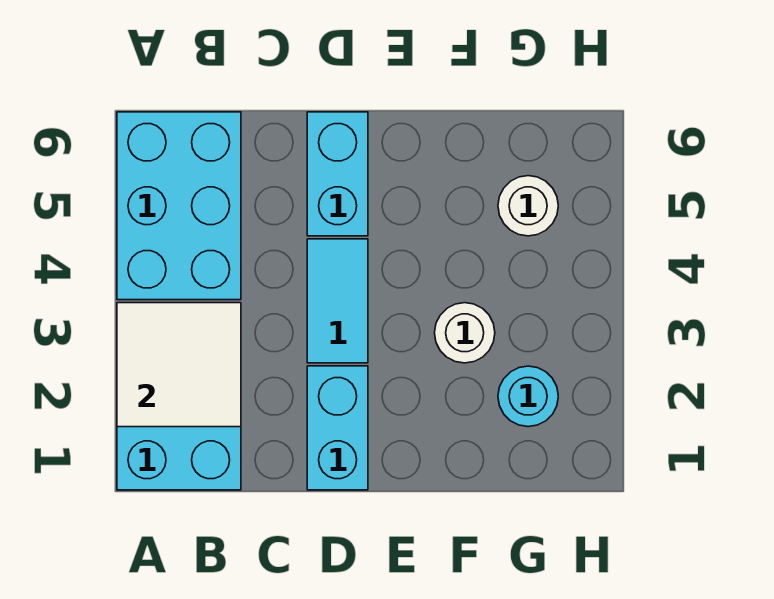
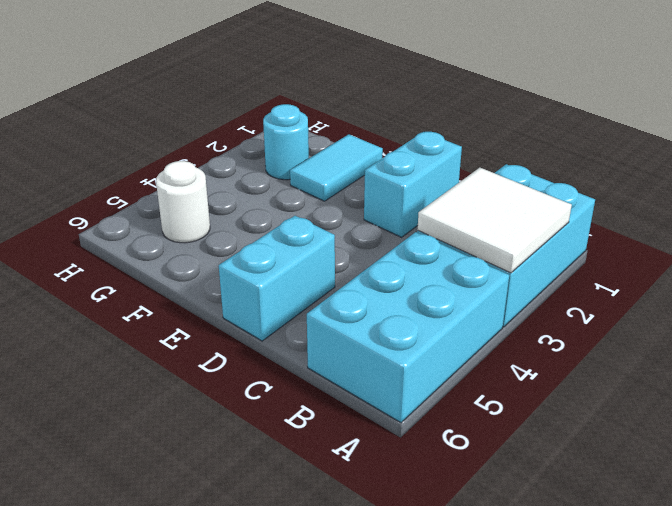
cyan 1x2 tile [307,239,368,363] -> cyan 1x2 tile moved to [290,134,383,201]
white 1x1 round brick [435,303,495,363] -> none

